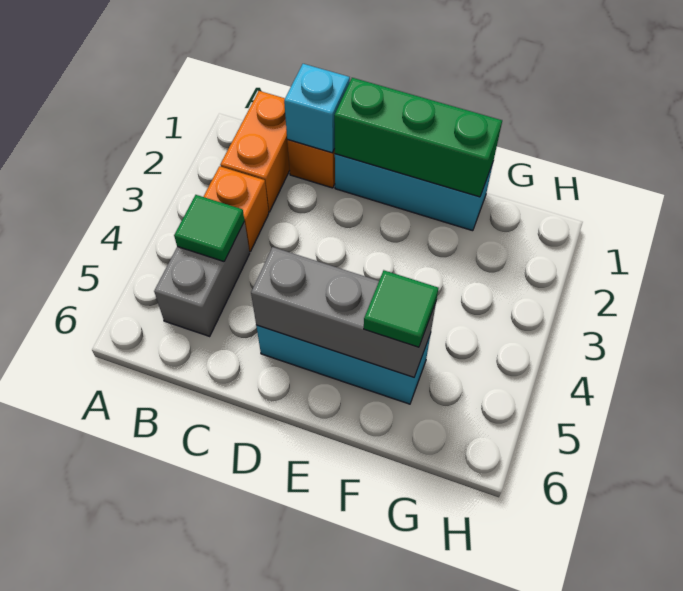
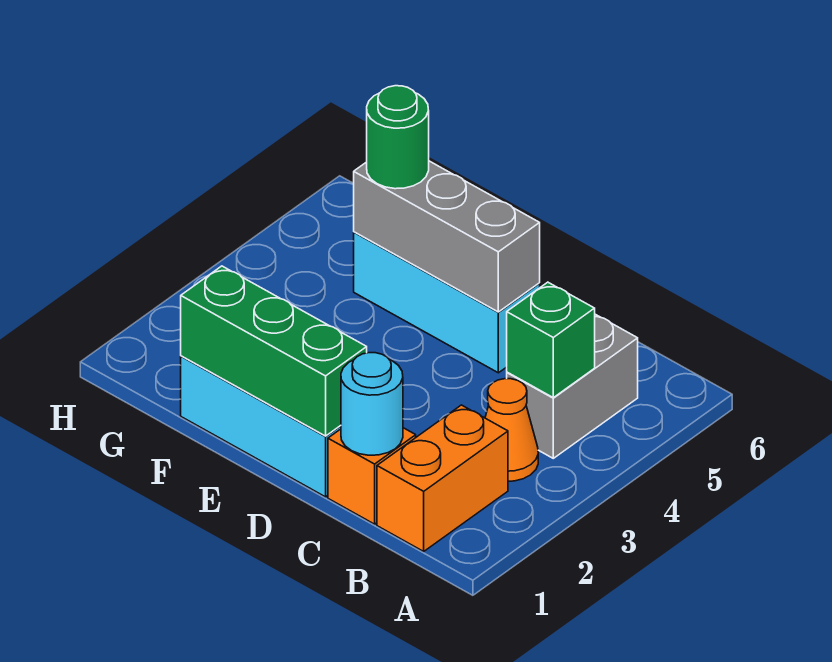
orange 1x1 brick [203,166,269,252] -> orange 1x1 cone [485,379,538,481]
green 1x1 tile [174,195,244,261] -> green 1x1 brick [507,282,595,398]
cyan 1x1 brick [284,64,350,153] -> cyan 1x1 round brick [341,353,403,455]
green 1x1 tile [364,270,438,347] -> green 1x1 round brick [367,86,429,189]

